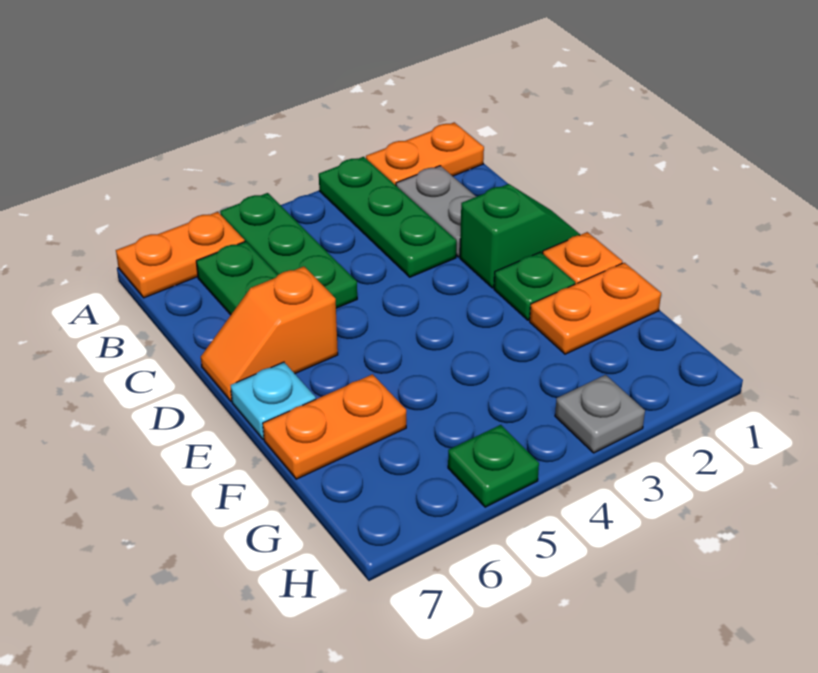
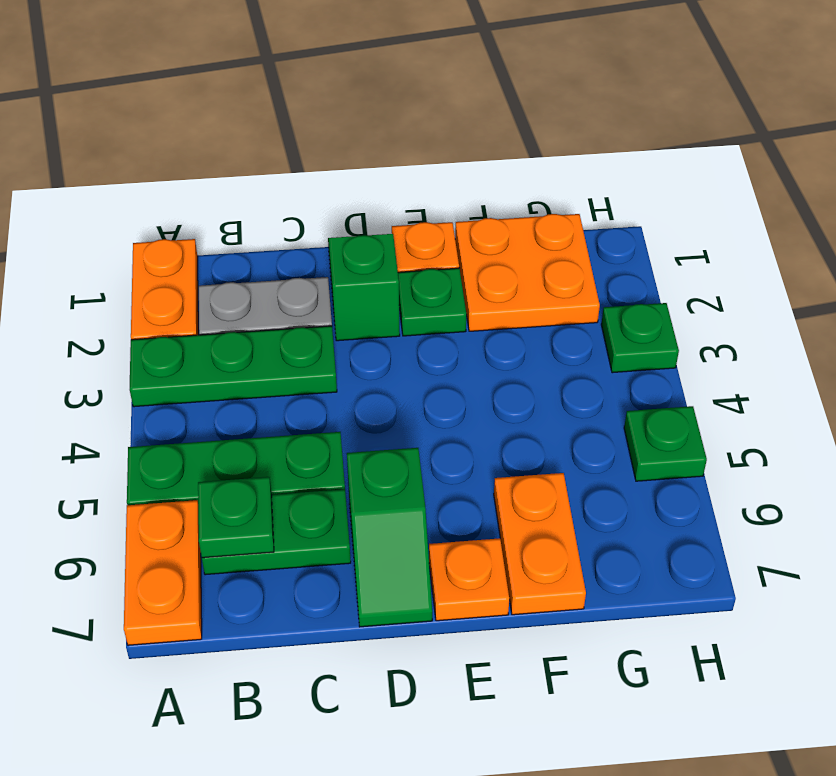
none -> green 1x1 plate [198,477,274,558]
orange 1x2 slope [201,267,338,401] -> green 1x2 slope [347,448,432,627]
cyan 1x1 plate [231,362,316,439] -> orange 1x1 plate [429,538,509,621]
orange 1x2 plate [530,263,661,354] -> orange 2x2 plate [455,214,600,331]
grey 1x1 plate [555,375,645,453] -> green 1x1 plate [601,303,679,373]

